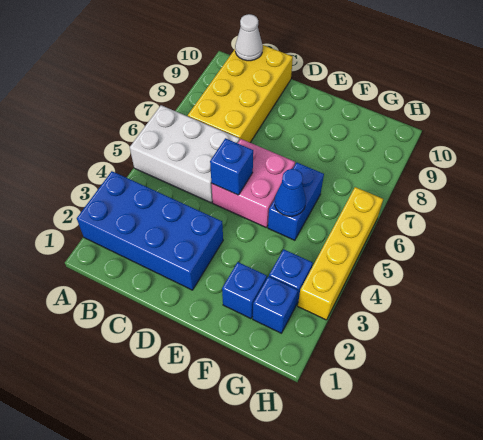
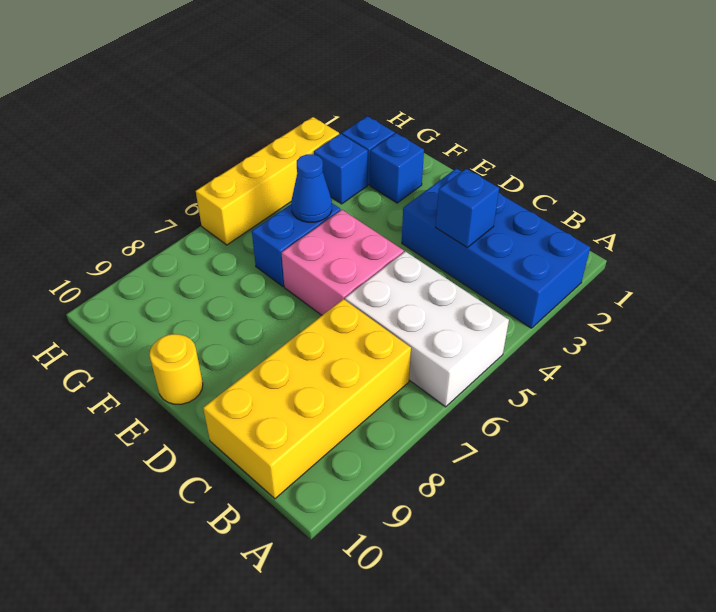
white 1x1 cone [235,14,263,61] -> none
blue 1x1 brick [210,138,253,195] -> blue 1x1 brick moved to [436,169,499,247]
none -> yellow 1x1 round brick [149,334,203,404]

